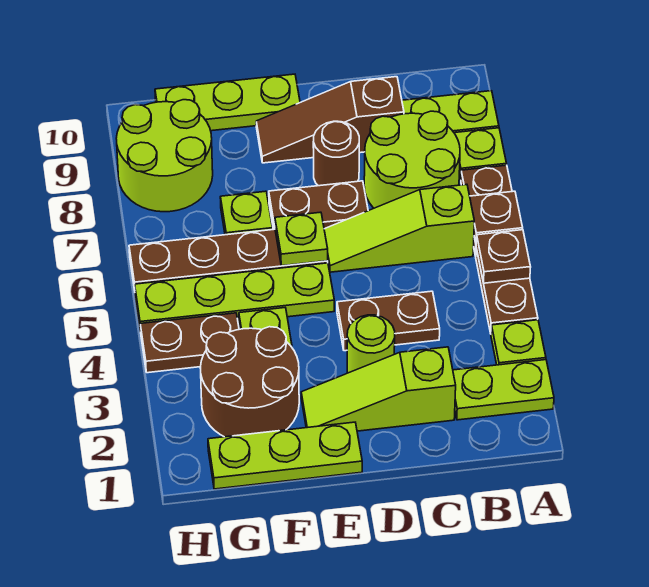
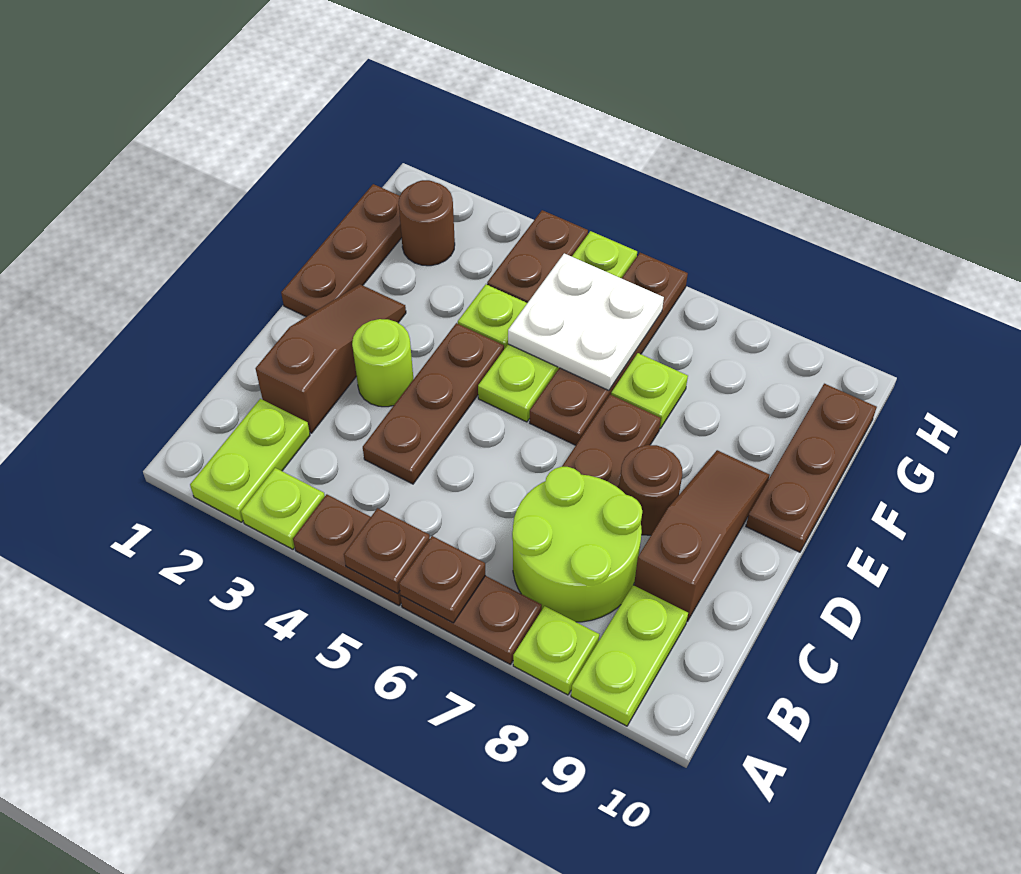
lime 1x3 slope [324,184,474,272] -> none
lime 1x3 slope [301,347,456,431] -> brown 1x3 slope [256,284,406,433]
brown 1x2 plate [337,291,440,351] -> brown 1x3 plate [363,323,504,484]
lime 1x3 plate [208,422,362,489] -> brown 1x3 plate [281,184,402,317]
lime 1x1 plate [275,212,328,266] -> none
lime 1x3 plate [155,74,300,131] -> brown 1x3 plate [746,384,877,552]
brown 2x2 round brick [200,327,299,437] -> brown 1x1 round brick [399,180,455,266]
none -> white 2x2 plate [508,253,664,391]
lime 2x2 round brick [116,100,213,212] -> none

